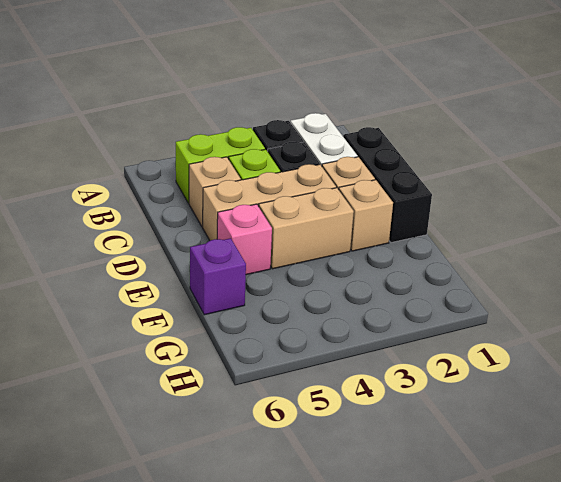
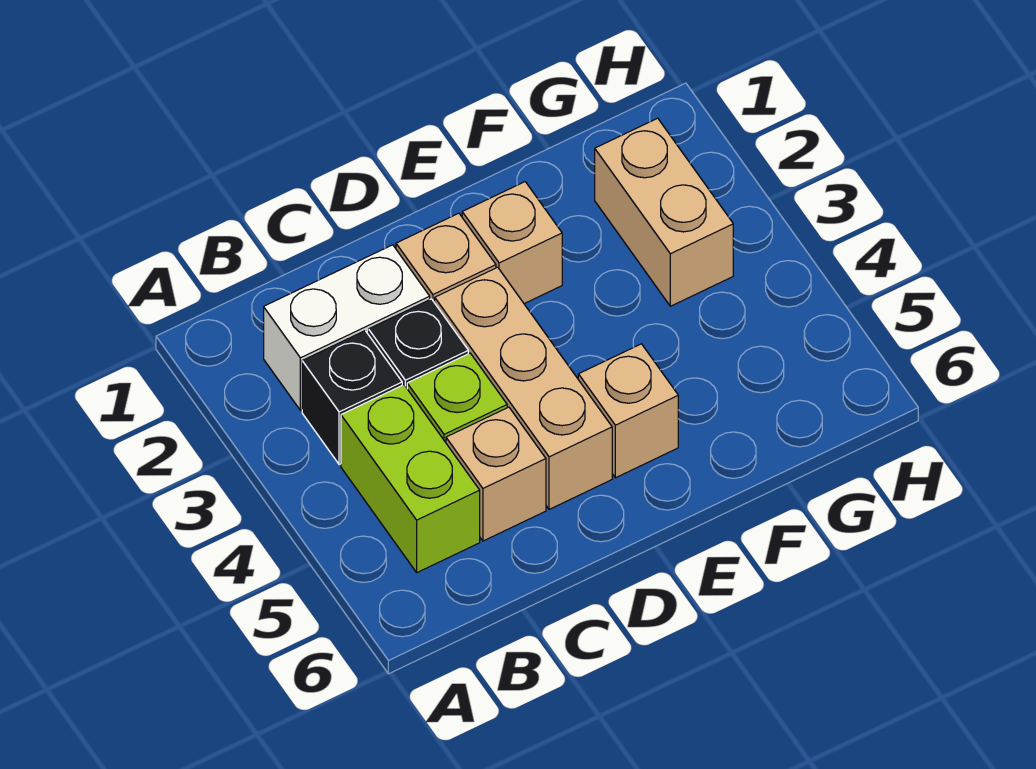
black 1x3 brick [343,127,432,243] -> none
tan 1x2 brick [259,188,354,269] -> tan 1x2 brick moved to [595,118,733,306]
pink 1x1 brick [217,204,272,275] -> tan 1x1 brick [578,344,678,478]
purple 1x1 brick [190,238,246,315] -> none

